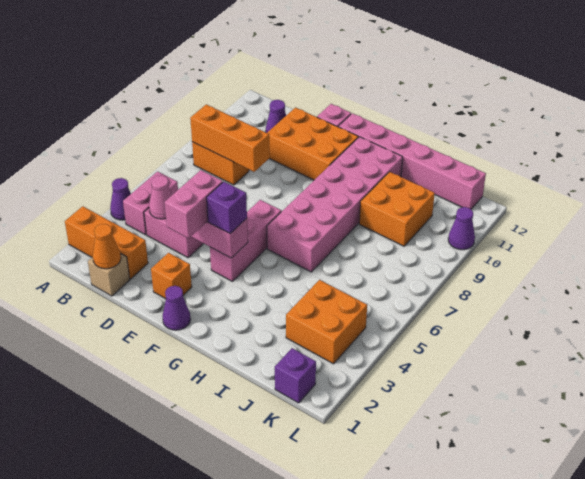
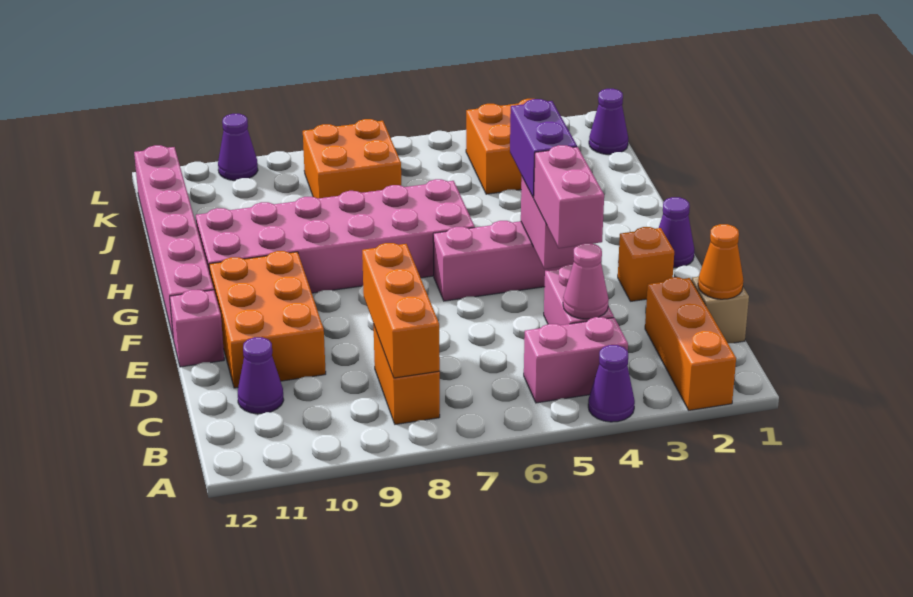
pink 1x2 brick [165,170,223,238] -> pink 1x2 brick turned to [534,145,604,248]
purple 1x1 brick [207,182,247,234] -> purple 1x2 brick [510,99,577,198]
orange 2x2 brick [359,172,435,246] -> orange 2x2 brick moved to [303,119,401,198]
purple 1x1 brick [275,348,316,403] -> purple 1x1 cone [589,89,628,154]

